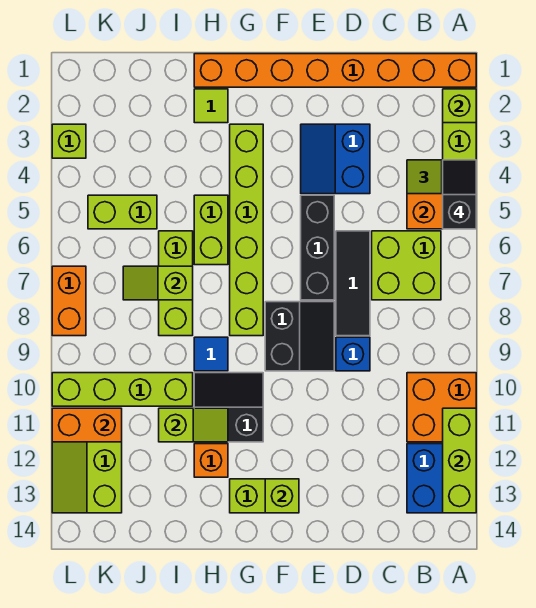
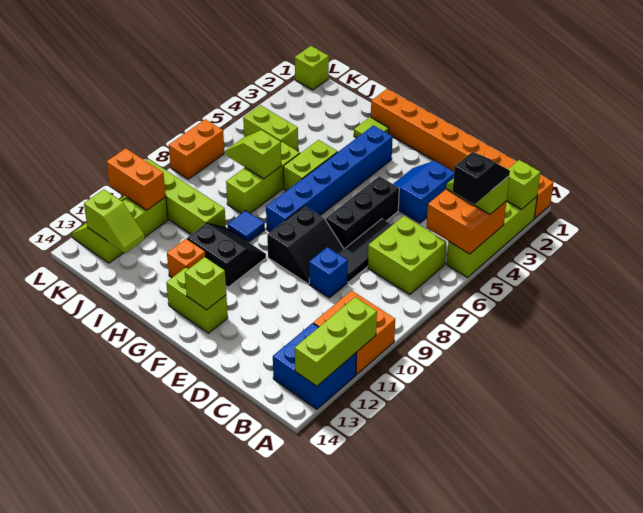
lime 1x6 brick [230,124,263,336] -> blue 1x6 brick [266,125,393,232]
lime 1x2 slope [159,408,228,442] -> lime 1x2 slope moved to [84,189,145,253]
lime 1x1 brick [52,124,86,158] -> lime 1x1 brick moved to [295,46,329,90]

